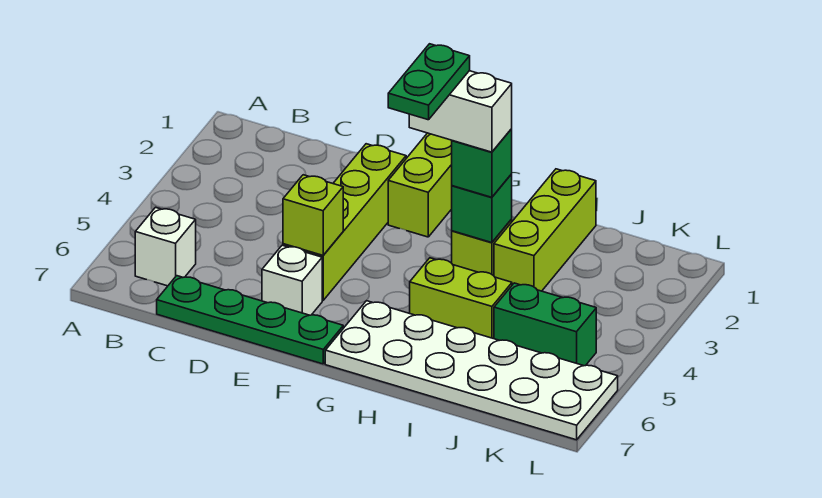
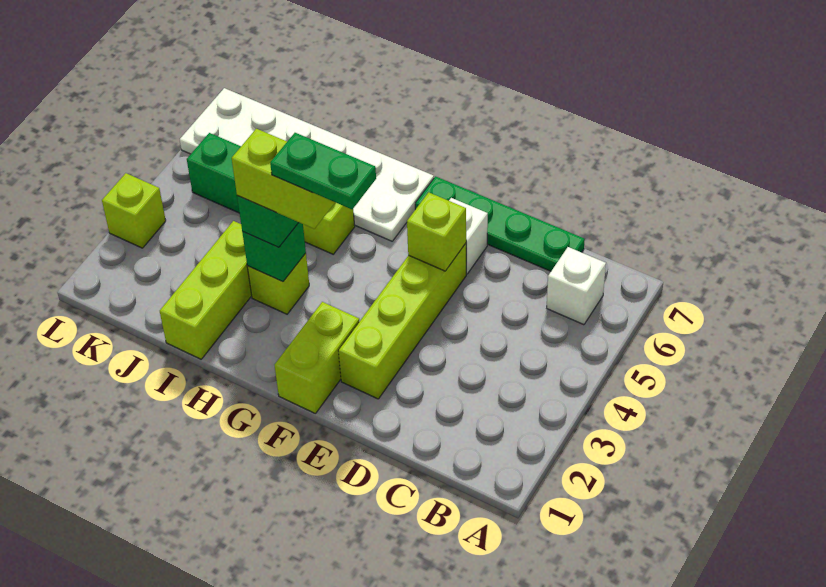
white 1x2 brick [409,71,512,152] -> lime 1x2 brick [232,129,335,229]
green 1x2 plate [388,44,470,120] -> green 1x2 plate turned to [270,133,376,209]
none -> lime 1x1 brick [102,173,166,248]

